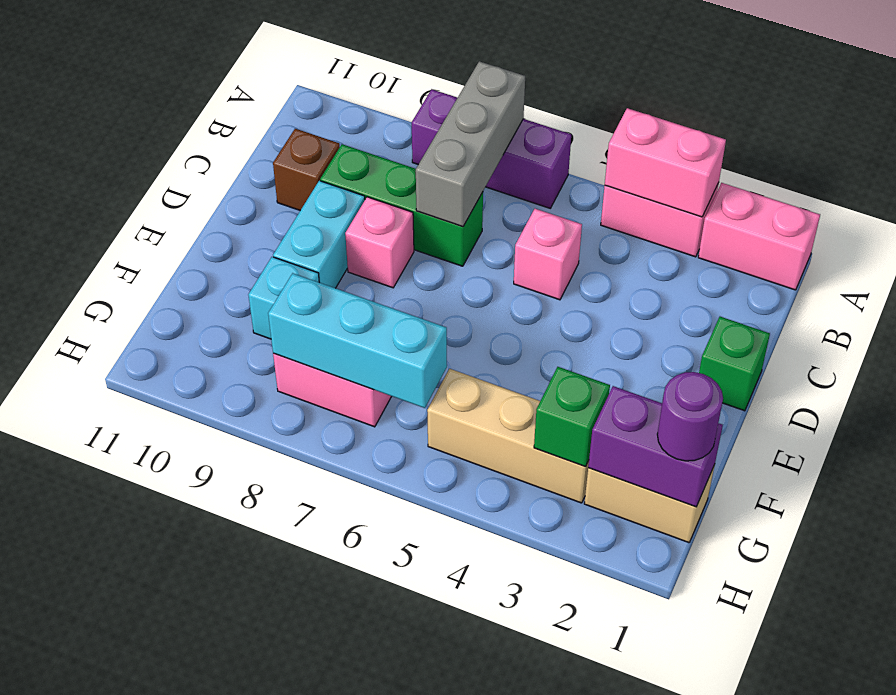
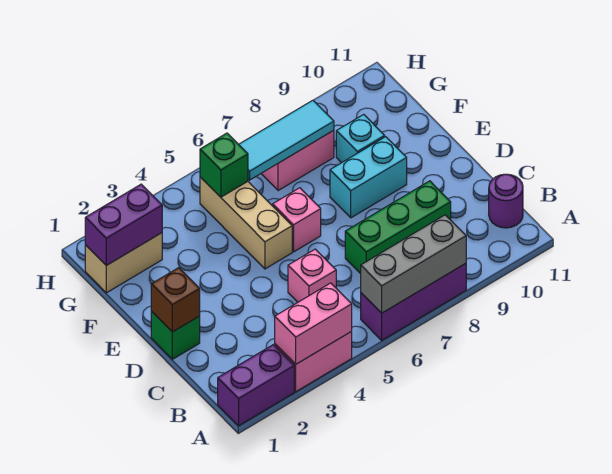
pink 1x2 brick [698,183,820,290] -> purple 1x2 brick [218,345,294,426]
grey 1x3 brick [416,61,525,227] -> grey 1x3 brick turned to [361,215,466,313]
brown 1x1 brick [273,129,340,210] -> brown 1x1 brick moved to [151,268,200,332]
pink 1x1 brick [345,197,414,288] -> pink 1x1 brick moved to [273,188,321,252]
cyan 1x2 brick [273,181,365,288] -> cyan 1x2 brick turned to [330,137,407,218]
purple 1x1 round brick [657,372,723,461] -> purple 1x1 round brick moved to [489,174,523,228]
tan 1x3 brick [427,369,589,503] -> tan 1x3 brick turned to [200,177,292,269]
green 1x1 brick [534,367,610,467] -> green 1x1 brick moved to [200,133,248,197]
cyan 1x3 brick [268,273,447,408] -> cyan 1x3 tile [239,100,334,180]

